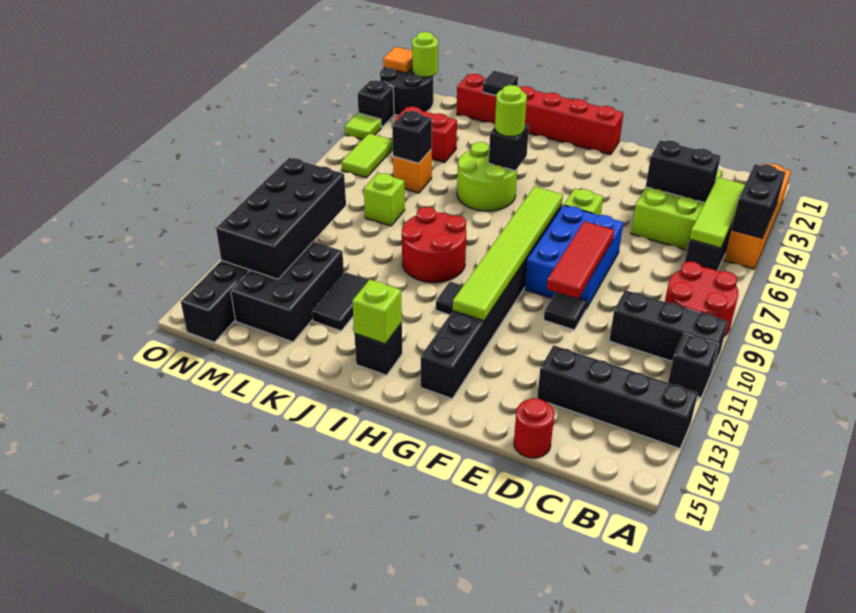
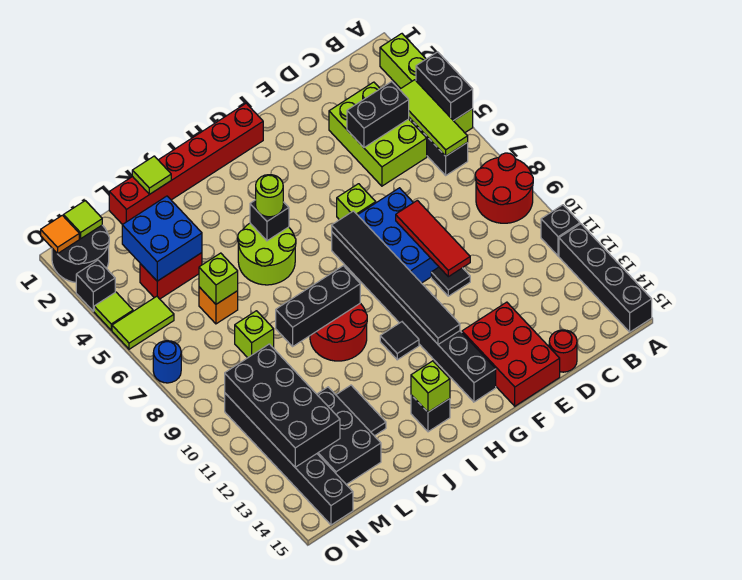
orange 1x4 brick [724,164,791,269] -> lime 1x4 brick [380,34,473,133]
black 1x3 brick [609,290,728,371] -> black 1x3 brick moved to [276,266,360,346]
black 1x4 brick [537,345,698,449] -> black 1x4 brick turned to [559,224,652,332]
none -> red 2x3 brick [462,302,560,406]
lime 1x6 tile [453,186,563,321] -> black 1x6 tile [332,211,460,344]
black 1x1 tile [483,71,518,96] -> lime 1x1 tile [132,156,171,194]
none -> blue 2x2 brick [122,196,202,281]
black 1x1 brick [392,111,432,163] -> lime 1x1 brick [199,253,238,304]
lime 1x1 round brick [412,32,438,77] -> lime 1x1 tile [63,201,102,239]
lime 1x2 tile [341,133,393,178] -> lime 1x2 tile turned to [112,296,174,349]
none -> blue 1x1 round brick [153,341,181,383]

